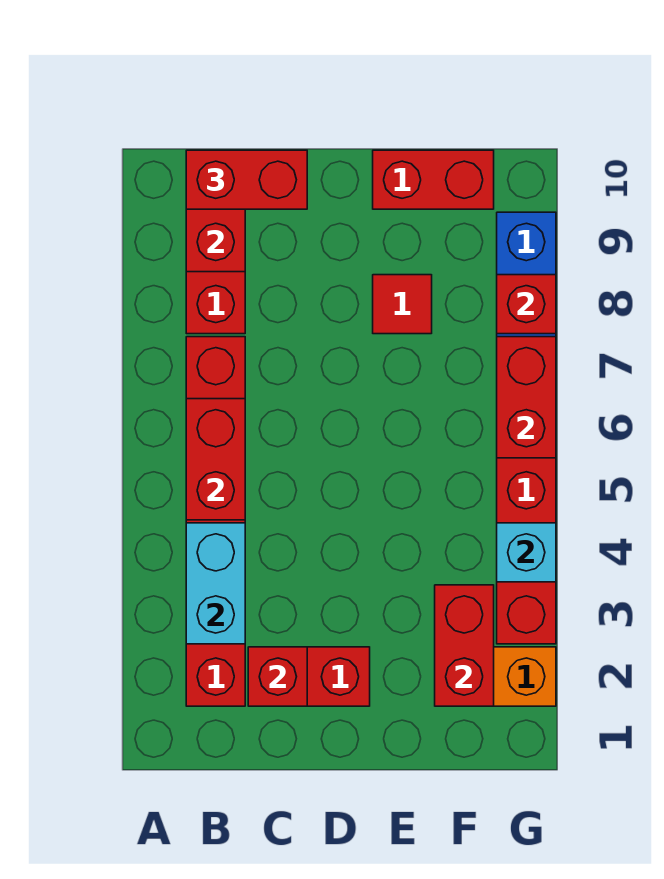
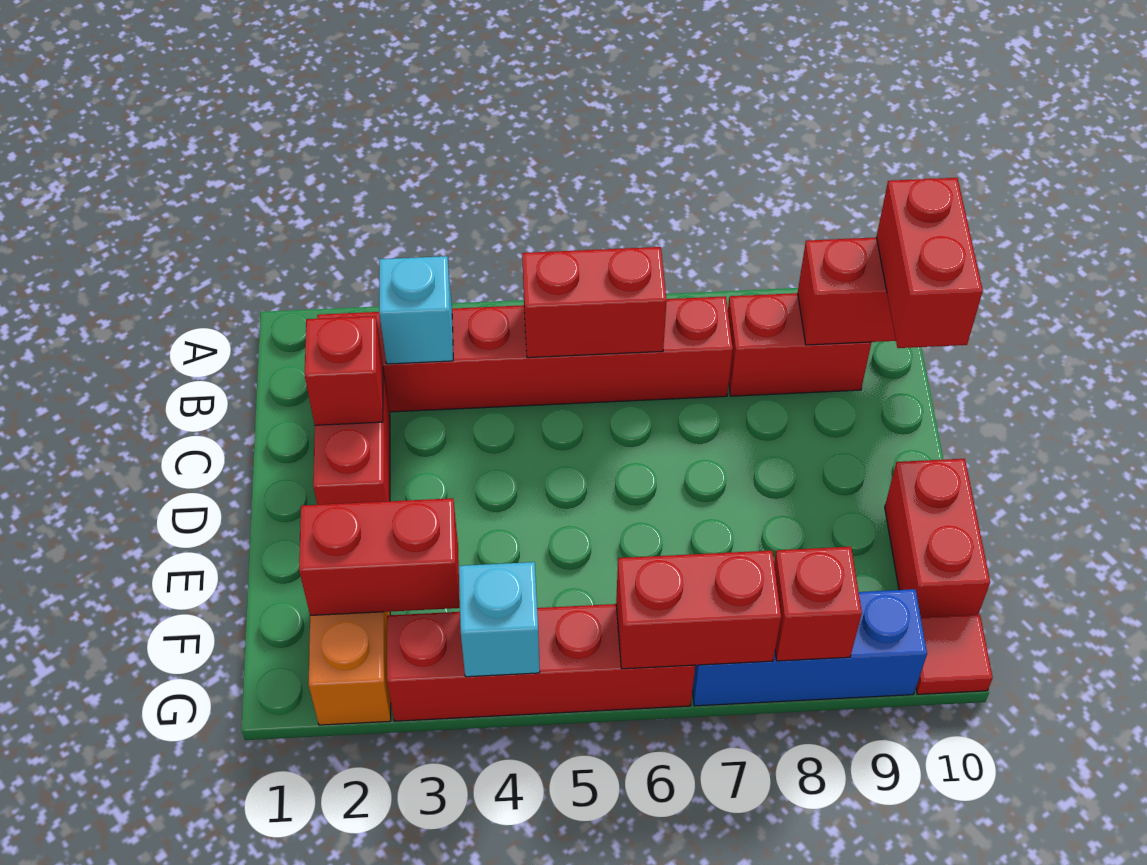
cyan 1x2 brick [186,523,245,644] -> cyan 1x1 brick [379,256,453,364]
red 1x1 tile [373,275,432,334] -> red 1x1 tile moved to [916,615,993,694]

